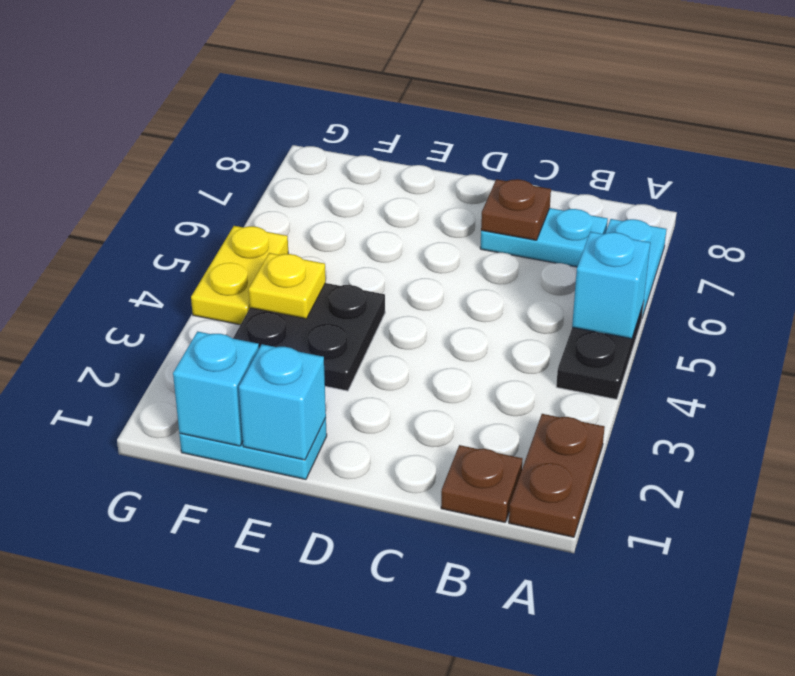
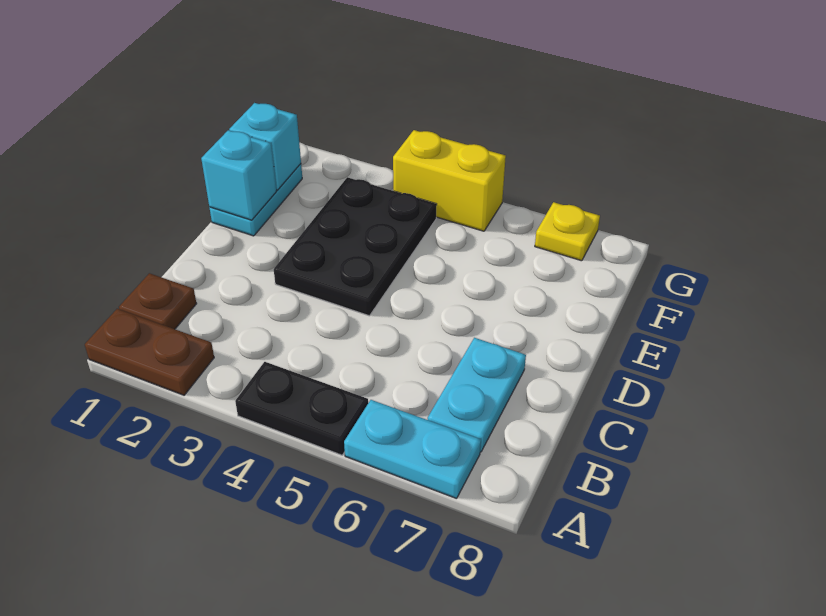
cyan 1x1 brick [572,232,650,339] -> none
brown 1x1 plate [481,179,551,240] -> none
black 2x2 plate [233,283,385,391] -> black 2x3 plate [274,177,437,316]
yellow 1x1 plate [249,253,326,319] -> yellow 1x1 plate moved to [535,202,600,261]
yellow 1x2 plate [191,226,288,325] -> yellow 1x2 brick [393,130,506,231]

